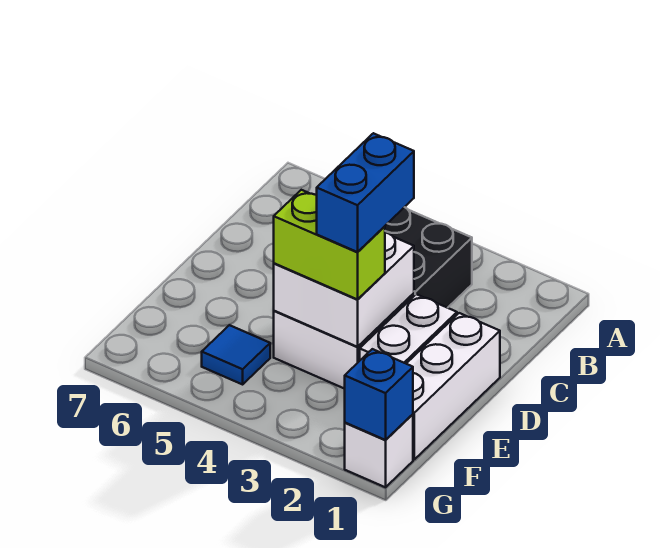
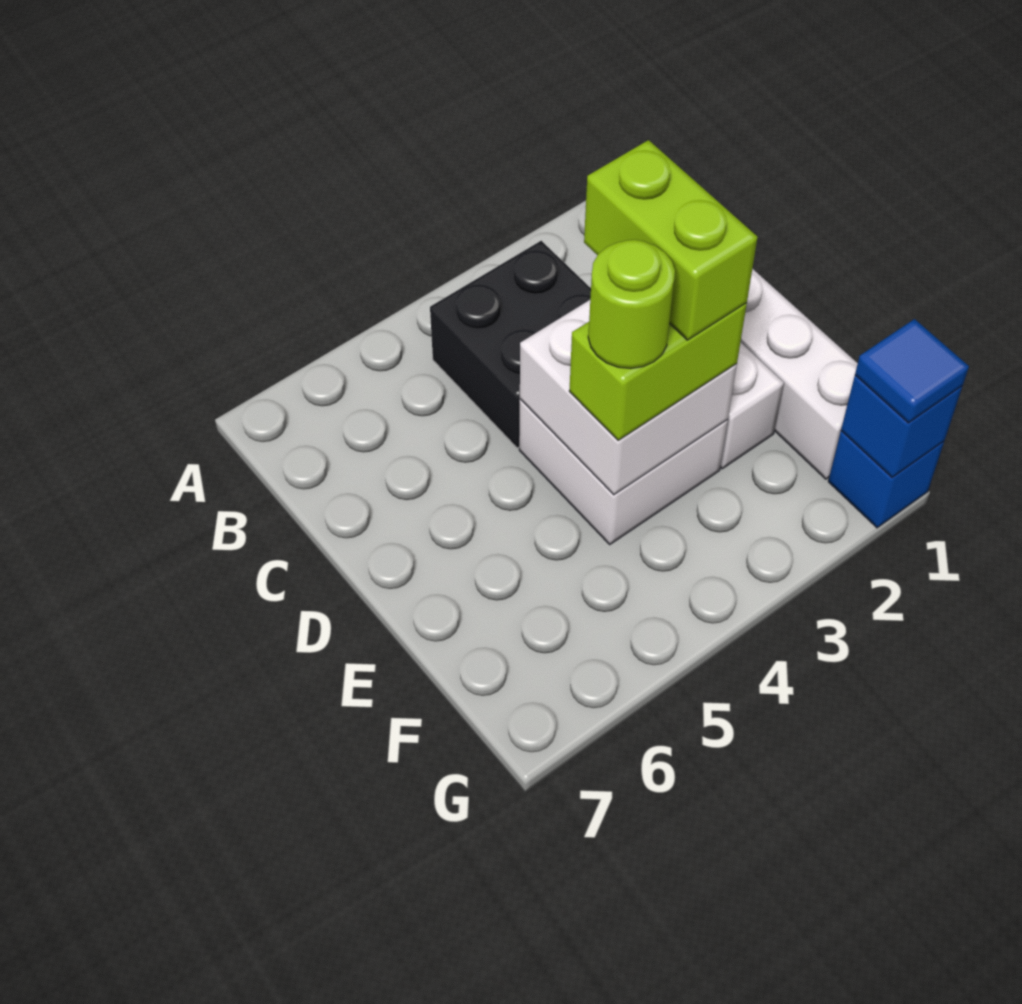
blue 1x2 brick [317,133,414,252] -> lime 1x2 brick [584,140,757,340]
none -> lime 1x1 round brick [588,240,675,369]
blue 1x1 tile [202,325,270,384] -> blue 1x1 tile moved to [855,319,969,423]
white 1x1 brick [345,414,413,487] -> blue 1x1 brick [828,431,944,528]

